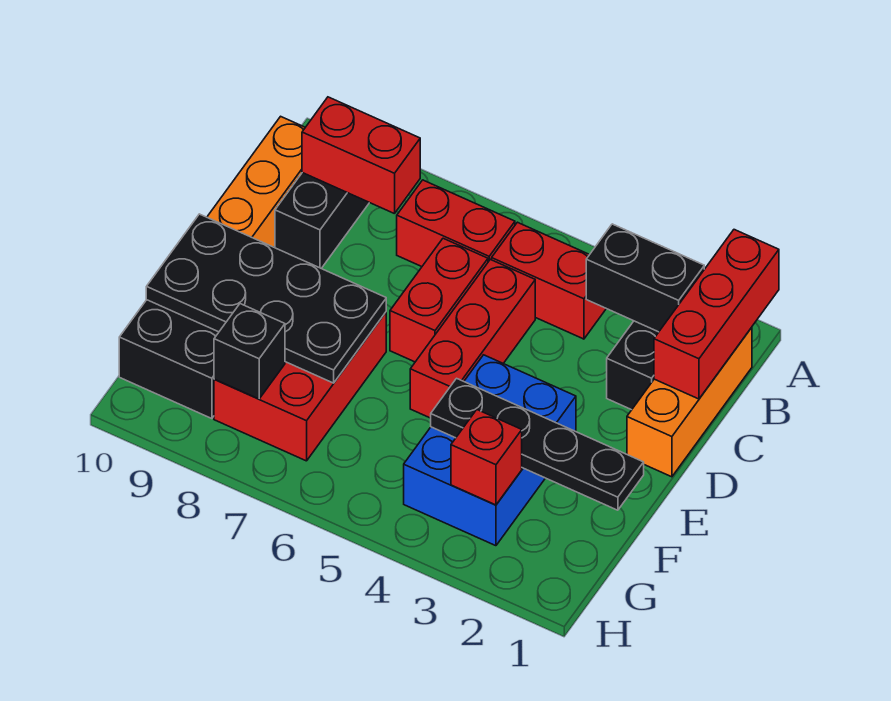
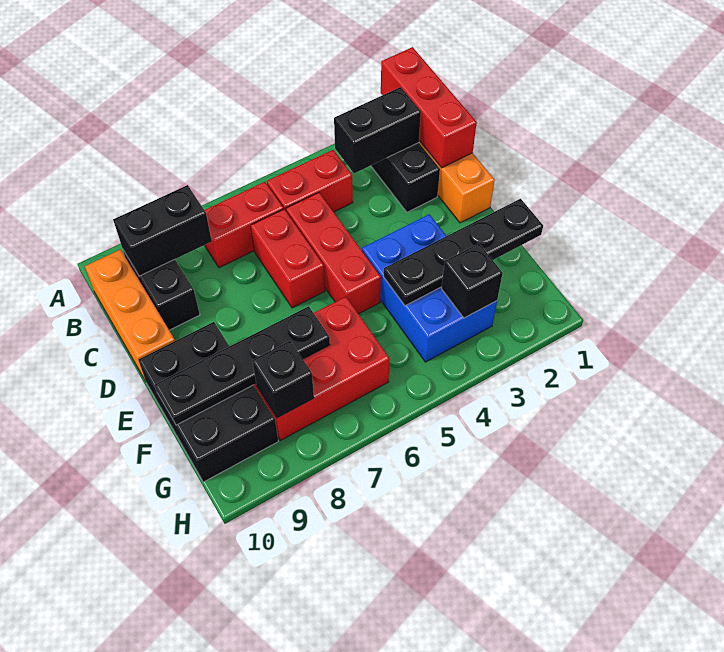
red 1x2 brick [302,97,420,214] -> black 1x2 brick [113,185,212,276]
red 2x3 brick [214,312,386,461] -> red 2x3 brick turned to [254,297,390,440]
black 2x4 plate [146,214,386,383] -> black 1x4 plate [155,306,330,425]
red 1x1 brick [451,410,522,505] -> black 1x1 brick [442,244,503,318]

